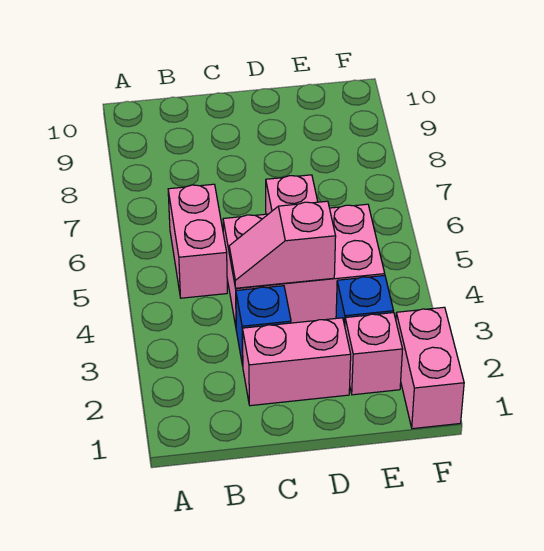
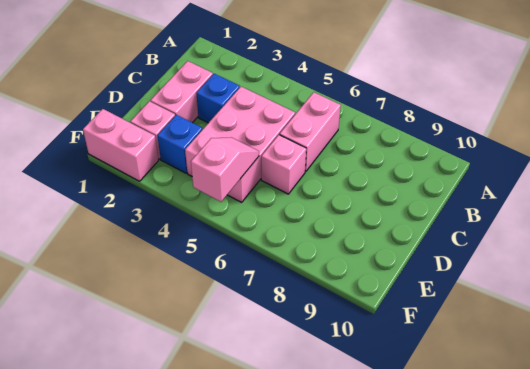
pink 1x2 brick [168,184,227,298] -> pink 1x2 brick turned to [280,92,341,172]
pink 1x2 slope [229,201,336,288] -> pink 1x2 slope moved to [191,137,259,202]

